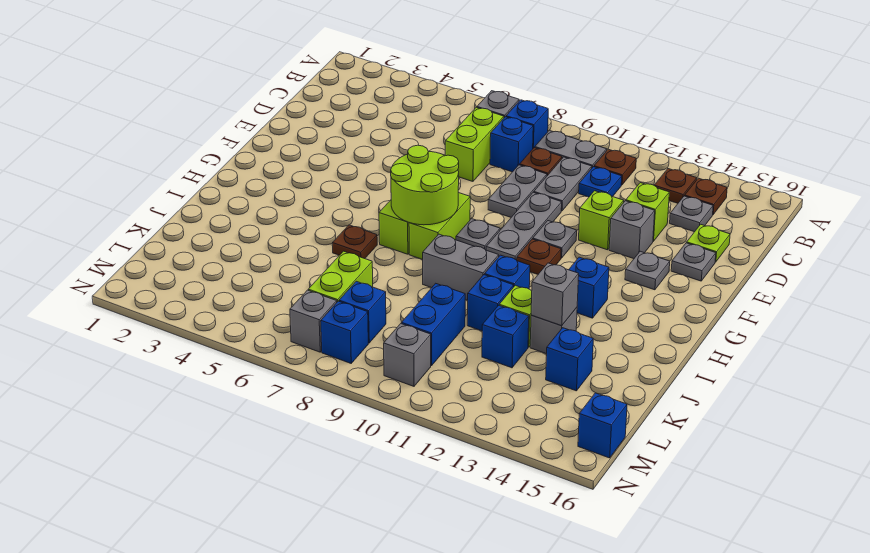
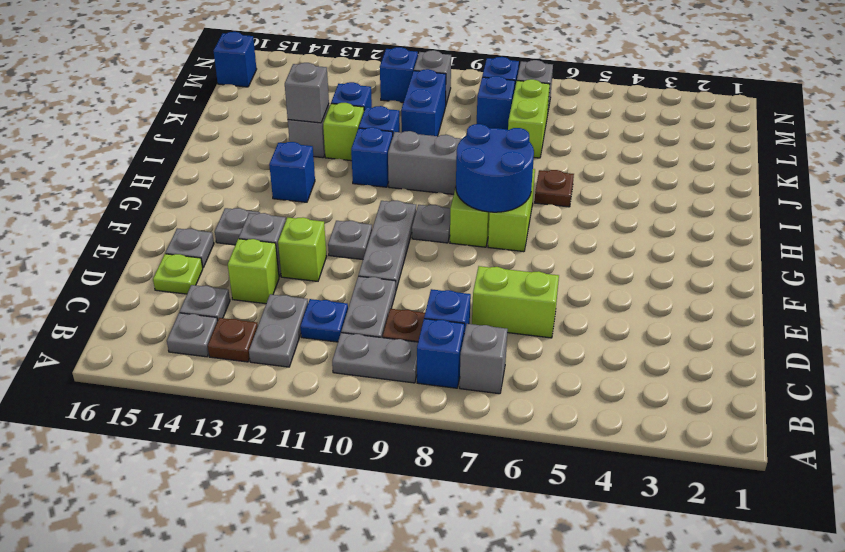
brown 1x1 plate [594,149,636,185] -> none
brown 1x1 plate [685,178,727,214] -> grey 1x1 plate [167,313,217,357]
lime 1x2 brick [445,107,504,181] -> lime 1x2 brick turned to [472,266,559,338]
grey 1x2 plate [488,165,547,217] -> grey 1x2 plate moved to [249,294,308,367]
lime 2x2 round brick [391,145,459,225] -> blue 2x2 round brick [456,124,534,212]
brown 1x1 plate [517,239,561,274] -> none
blue 1x1 brick [546,328,593,391] -> blue 1x1 brick moved to [380,47,418,102]

